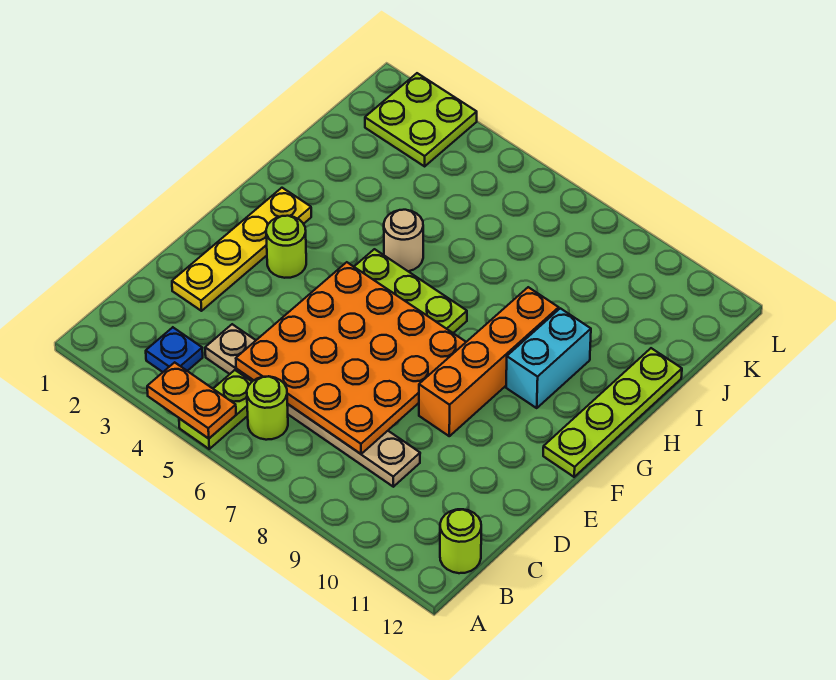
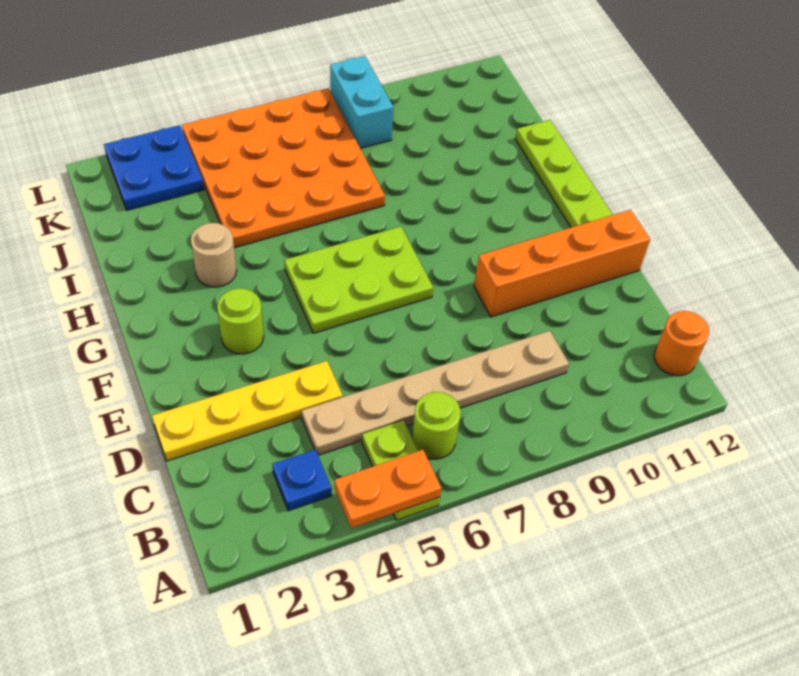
lime 1x1 round brick [440,509,481,573] -> orange 1x1 round brick [654,311,709,376]
orange 4x4 plate [236,262,466,454] -> orange 4x4 plate moved to [182,88,385,248]
yellow 1x4 plate [172,188,311,311] -> yellow 1x4 plate turned to [152,361,343,461]
orange 1x4 brick [419,287,559,436] -> orange 1x4 brick turned to [474,210,650,317]
cyan 1x2 brick [506,308,591,408] -> cyan 1x2 brick moved to [330,56,393,148]
tan 1x1 round brick [384,210,423,271] -> tan 1x1 round brick moved to [191,223,237,287]
lime 2x2 plate [365,73,477,166] -> blue 2x2 plate [104,125,204,210]

